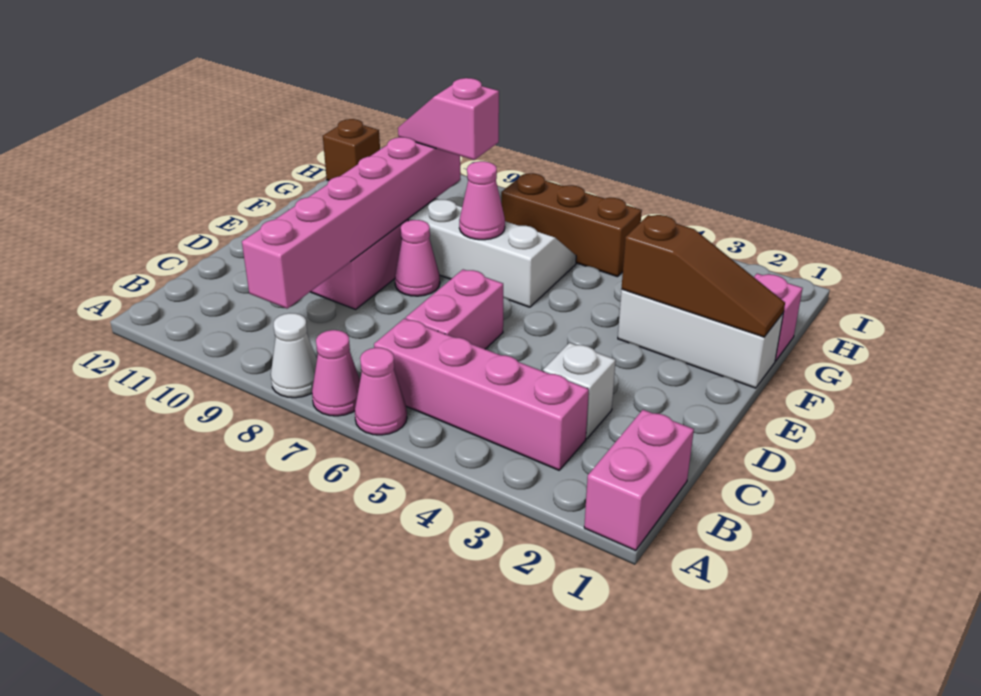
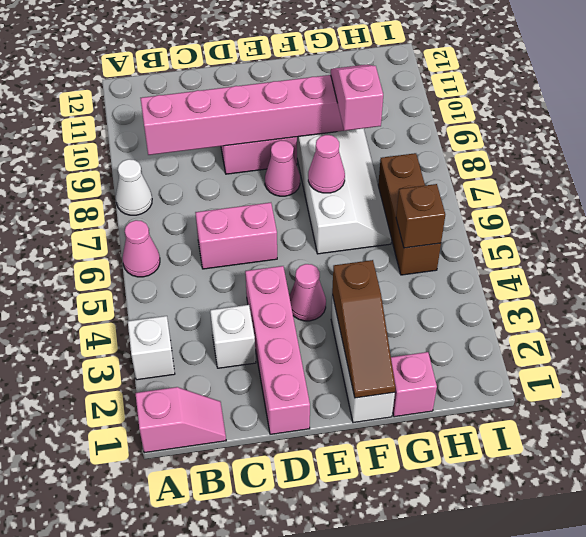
pink 1x2 brick [584,410,694,551] -> pink 1x2 slope [135,387,226,453]
none -> white 1x1 brick [128,316,175,380]
pink 1x1 cone [312,330,360,416] -> pink 1x1 cone moved to [289,264,326,321]
pink 1x4 brick [374,318,589,470] -> pink 1x4 brick moved to [245,266,310,434]
brown 1x1 brick [323,119,380,181] -> brown 1x1 brick moved to [396,184,445,248]

